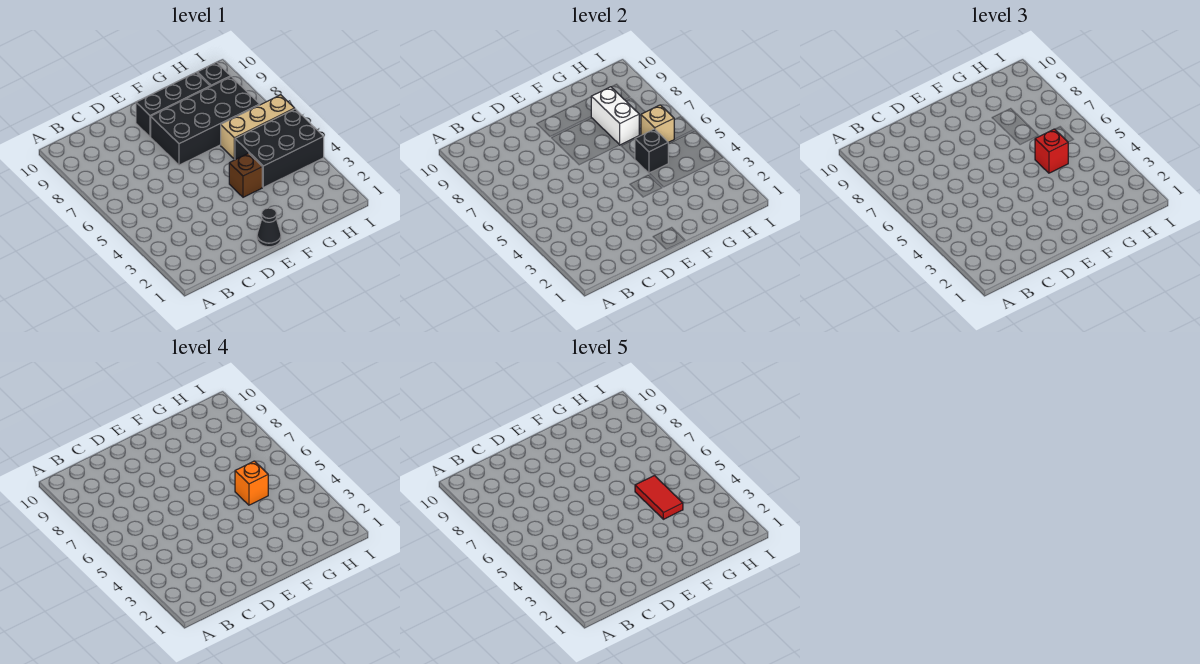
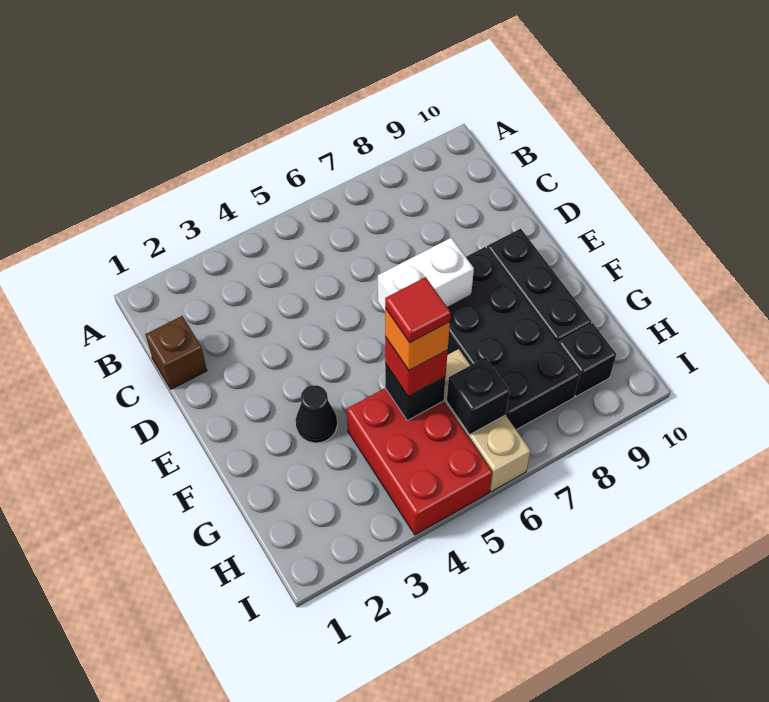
black 1x1 cone [257,208,281,247] -> black 1x1 cone moved to [296,385,337,443]
brown 1x1 brick [229,153,262,197] -> brown 1x1 brick moved to [145,316,207,389]
black 2x3 brick [235,109,324,187] -> red 2x3 brick [347,388,492,535]
red 1x2 tile [635,476,683,519] -> red 1x1 tile [385,277,451,343]
white 1x2 brick [591,87,639,145] -> white 1x2 brick moved to [378,238,474,311]
tan 1x1 brick [641,105,674,142] -> black 1x1 brick [447,357,510,435]

